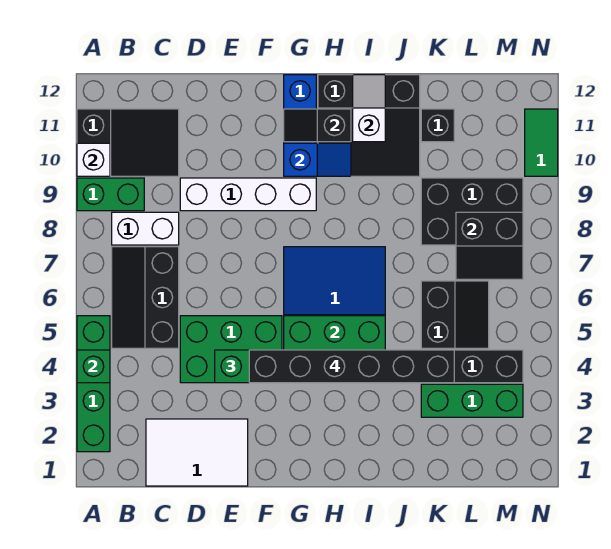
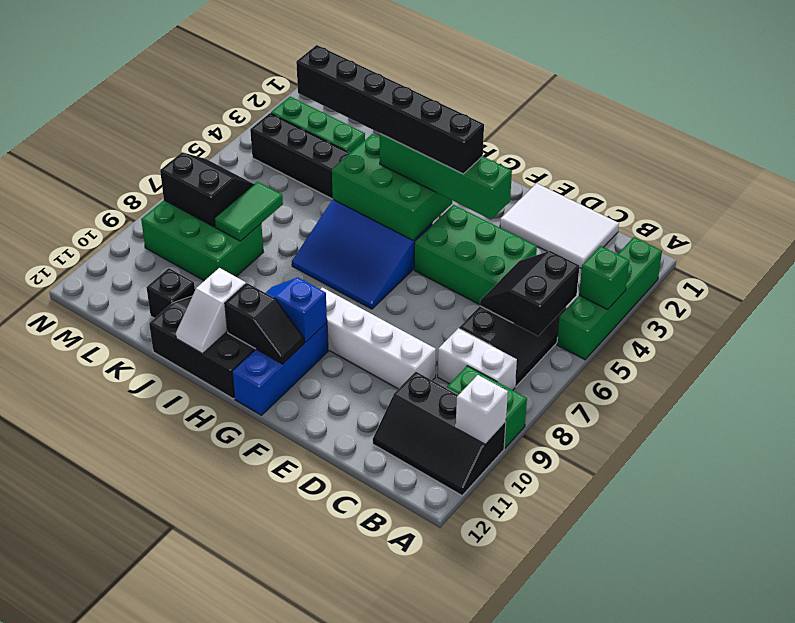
black 2x3 slope [77,109,179,176] -> black 2x3 slope turned to [373,372,506,495]
black 2x2 slope [421,281,489,348] -> black 2x2 slope moved to [480,251,579,336]
black 2x3 brick [421,178,523,245] -> green 2x3 brick [141,200,263,281]
green 1x2 tile [525,109,558,176] -> green 1x2 tile moved to [214,182,283,241]

